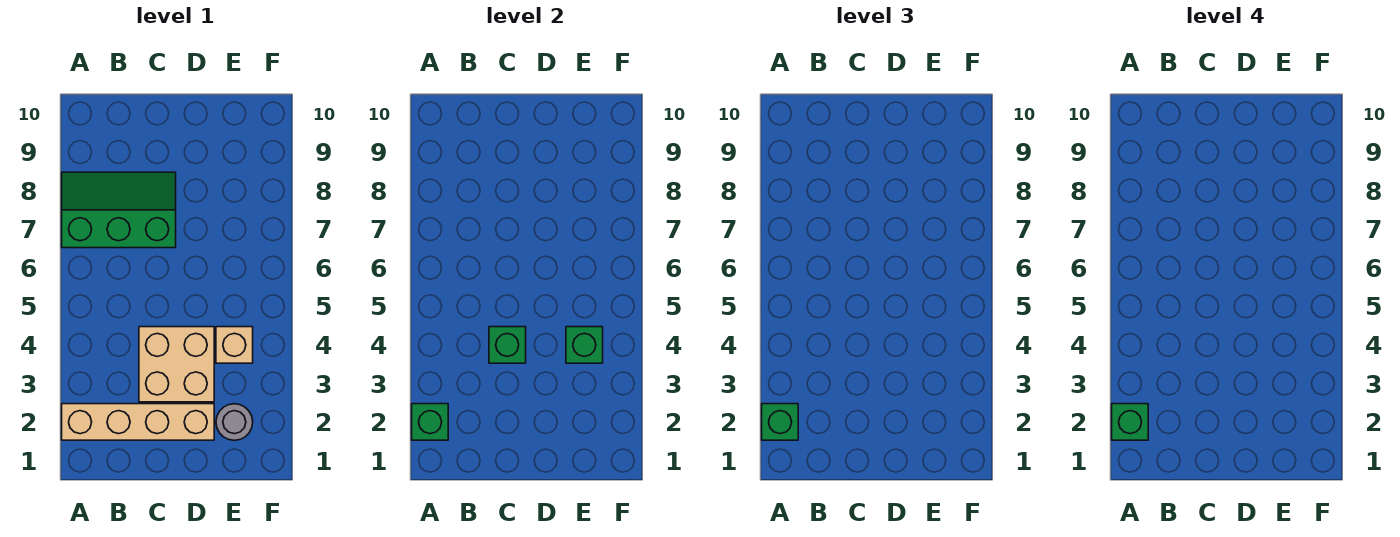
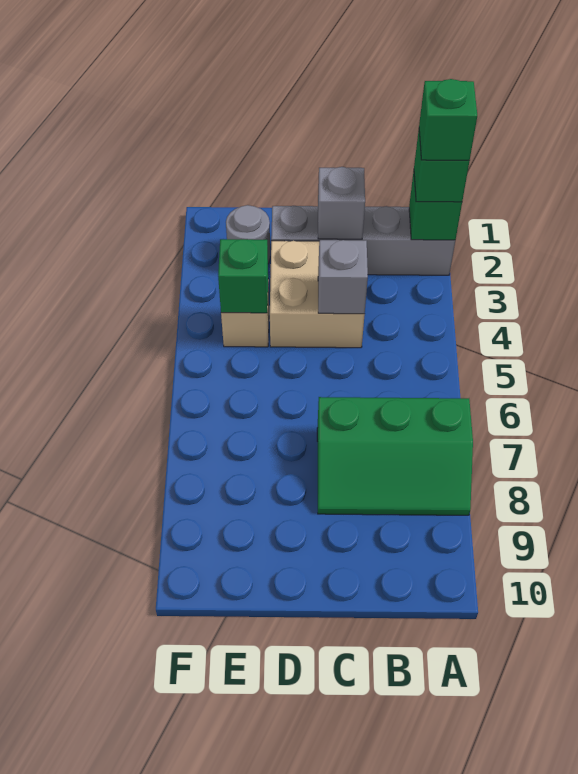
tan 1x4 brick [62,404,214,440] -> grey 1x4 brick [271,206,455,275]
none -> grey 1x1 brick [318,167,365,239]
green 1x1 brick [489,327,526,363] -> grey 1x1 brick [318,240,368,314]

